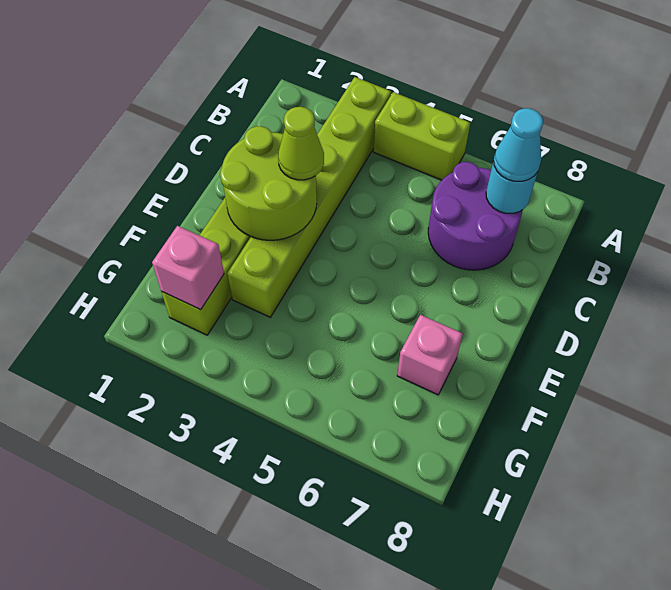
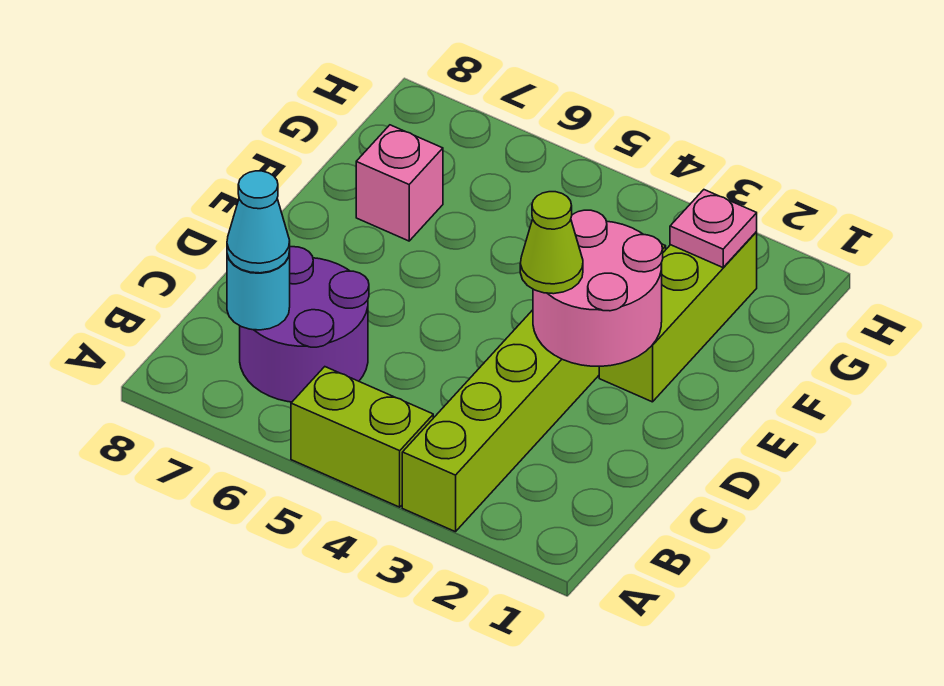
lime 2x2 round brick [220,126,317,240] -> pink 2x2 round brick [533,210,663,366]
pink 1x1 brick [152,226,224,310] -> pink 1x1 plate [670,190,757,267]

